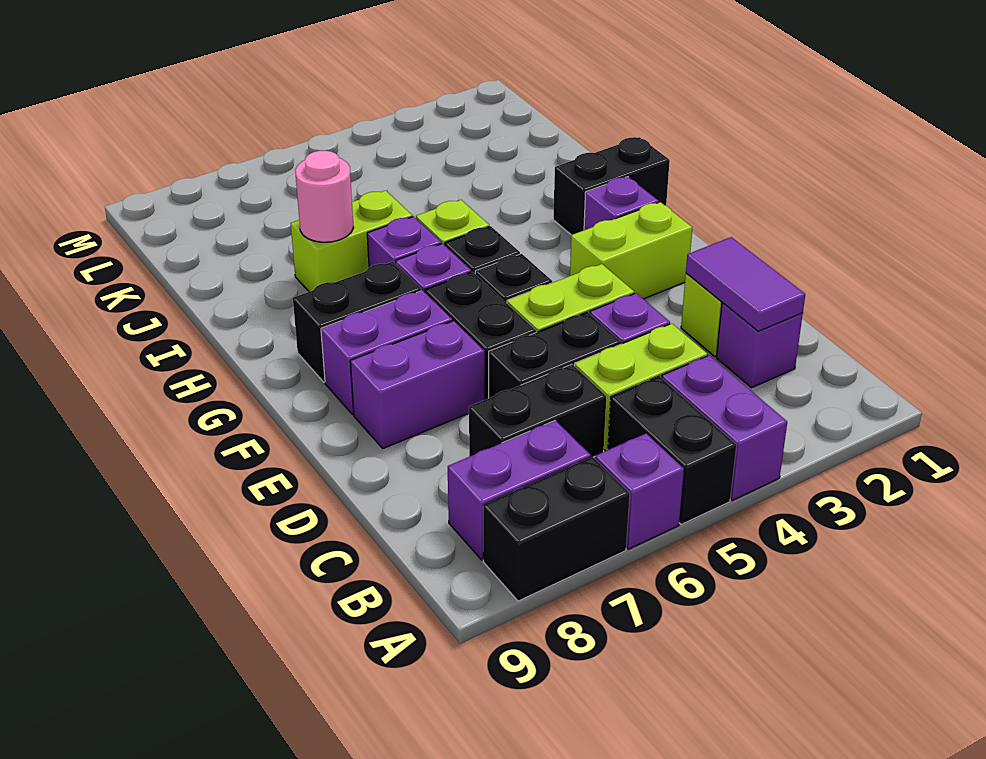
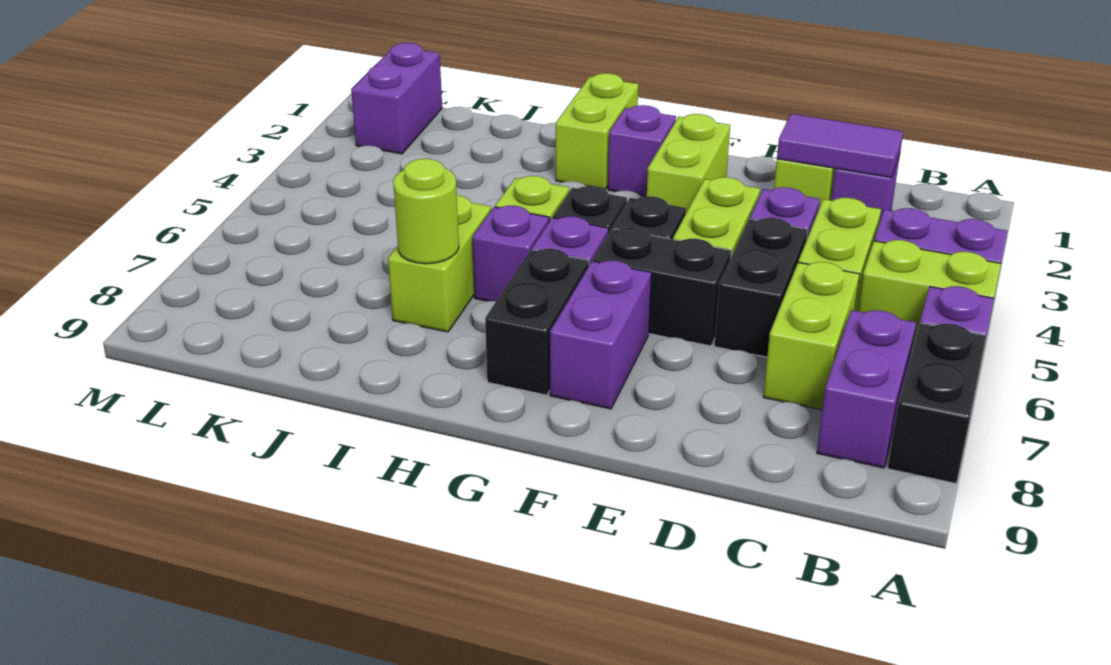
black 1x2 brick [608,376,736,524] -> lime 1x2 brick [858,240,1001,347]
black 1x2 brick [469,364,606,457] -> lime 1x2 brick [763,262,859,410]
purple 1x2 brick [350,321,485,448] -> purple 1x2 brick moved to [351,43,442,154]
black 1x2 brick [553,137,670,235] -> lime 1x2 brick [556,73,638,189]
pink 1x1 round brick [295,151,354,242] -> lime 1x1 round brick [393,159,459,264]

